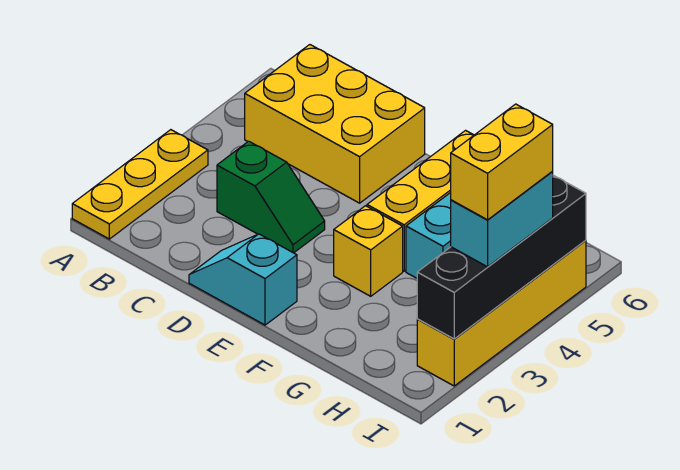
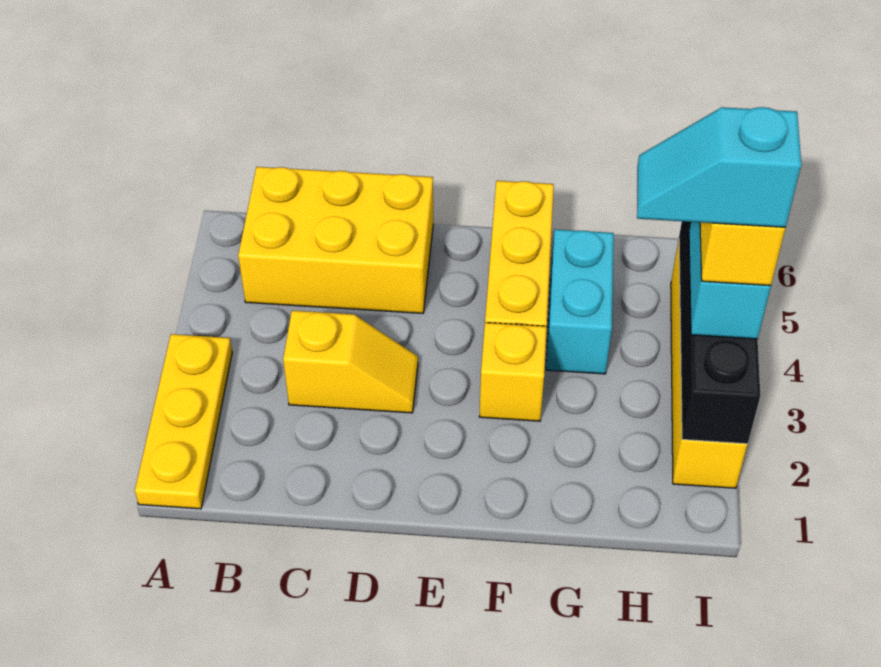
green 1x2 slope [217,141,325,253] -> yellow 1x2 slope [283,311,418,413]
cyan 1x2 slope [189,234,297,325] -> cyan 1x2 slope moved to [637,107,801,227]

